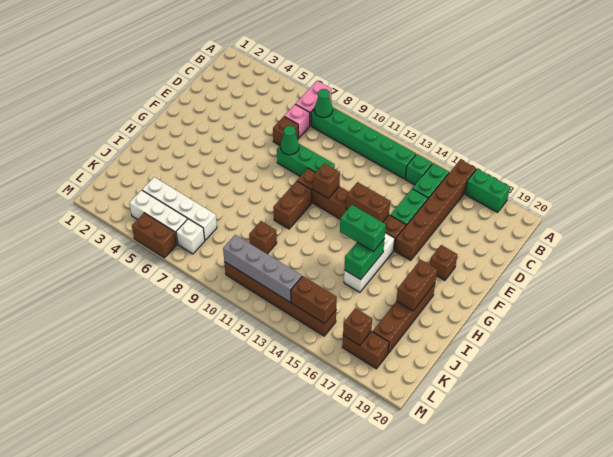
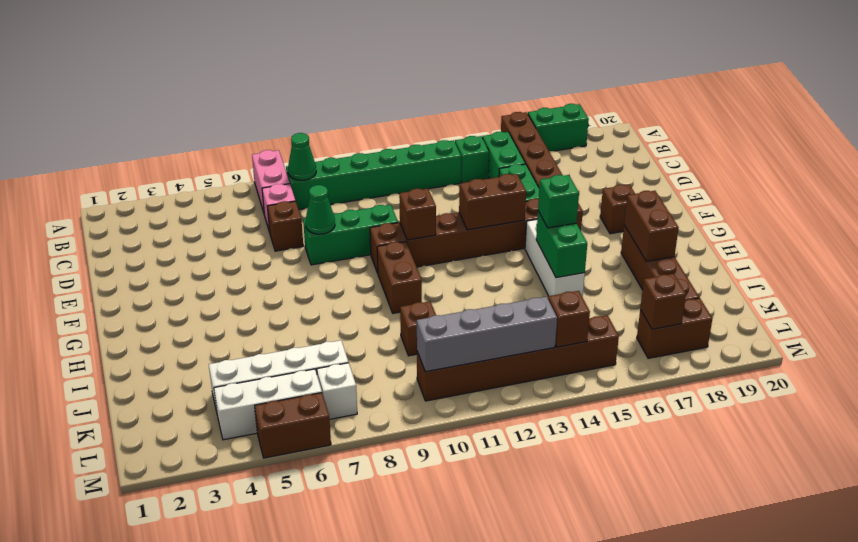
green 1x2 brick [340,205,386,251] -> green 1x1 brick [538,175,579,228]
brown 1x2 brick [291,276,337,324] -> brown 1x1 brick [548,291,590,347]

